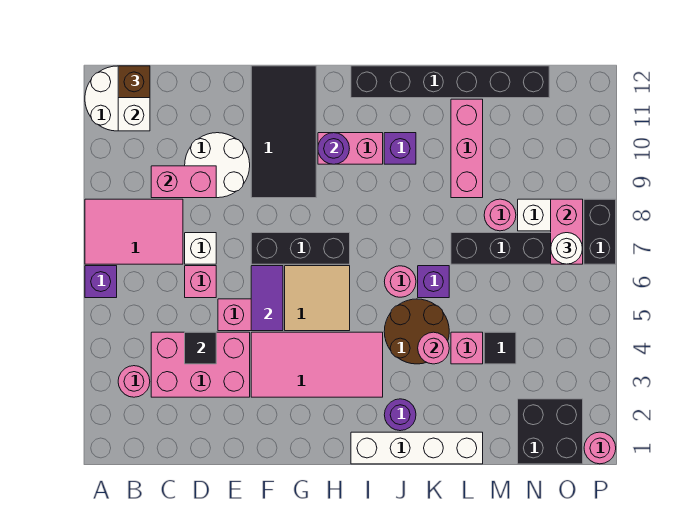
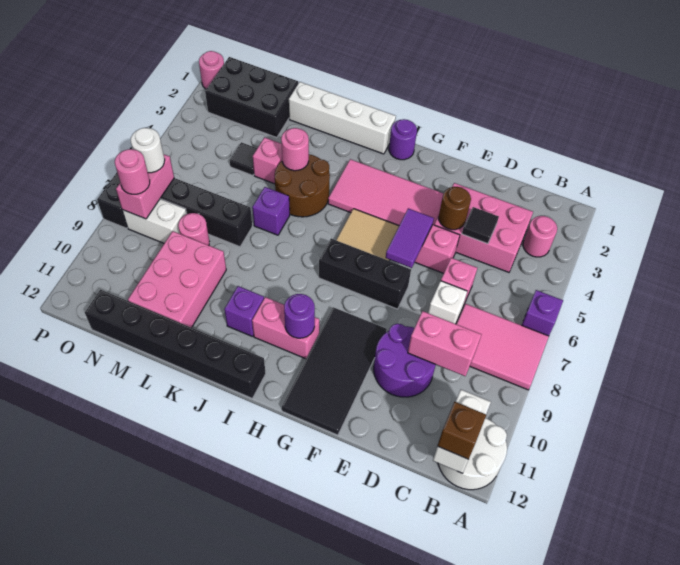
white 2x2 round brick [185,133,250,198] -> purple 2x2 round brick [374,324,436,397]
none -> brown 1x1 round brick [439,187,471,230]
purple 1x1 round brick [384,399,416,431] -> purple 1x1 round brick moved to [389,119,417,160]
pink 1x1 round brick [384,266,416,297] -> pink 1x1 round brick moved to [115,149,150,194]
pink 1x3 brick [451,99,483,198] -> pink 2x3 brick [128,231,226,328]
black 2x2 brick [518,399,583,464] -> black 2x3 brick [205,57,298,138]

